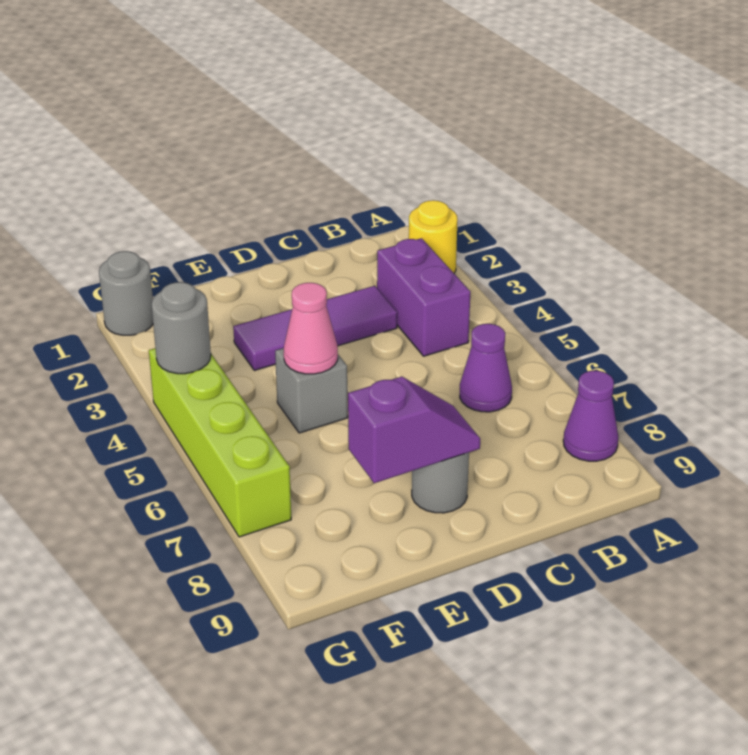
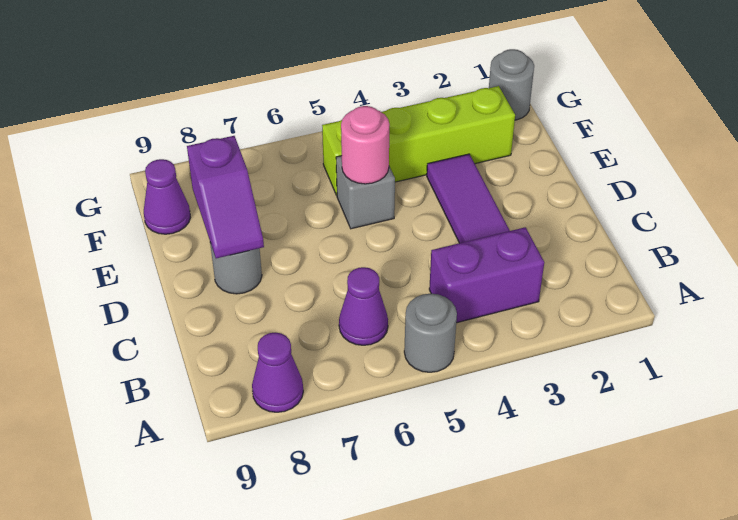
yellow 1x1 round brick [409,200,458,273] -> none
pink 1x1 cone [284,283,338,374] -> pink 1x1 round brick [341,106,389,184]
none -> purple 1x1 cone [144,159,190,234]
lime 1x4 brick [149,348,291,537] -> lime 1x4 brick moved to [322,86,515,195]
grey 1x1 round brick [152,282,211,374] -> grey 1x1 round brick moved to [404,294,457,372]

